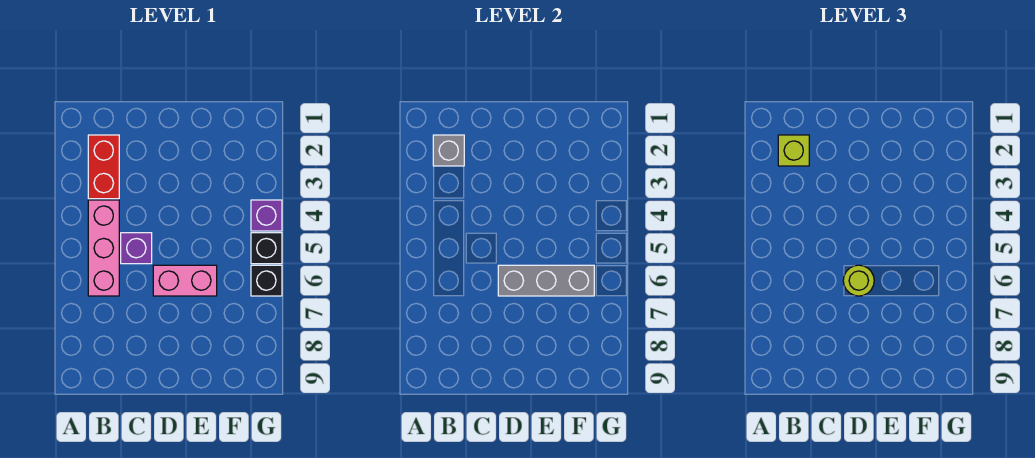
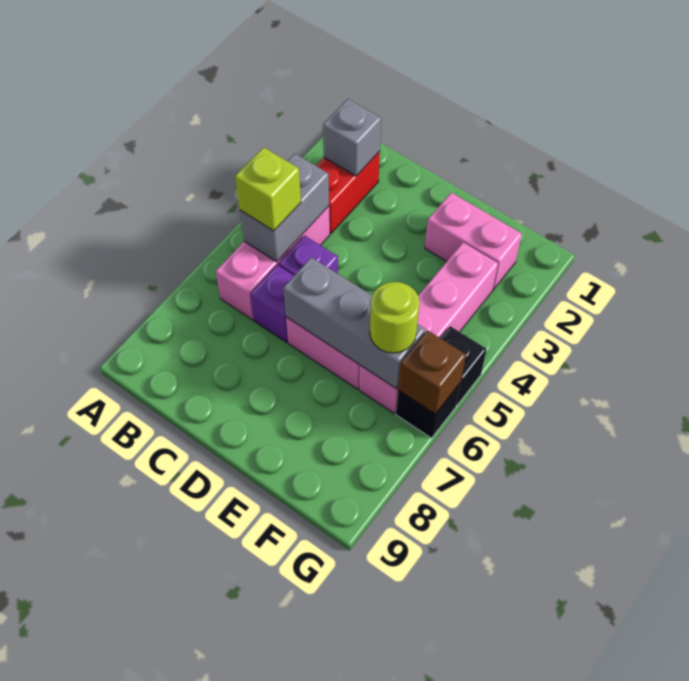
lime 1x1 brick [778,135,809,166] -> lime 1x1 brick moved to [235,147,301,231]
none -> grey 1x2 brick [240,154,329,262]
lime 1x1 round brick [843,265,874,296] -> lime 1x1 round brick moved to [370,282,420,353]
none -> pink 1x2 brick [425,193,522,290]
none -> pink 1x4 brick [359,242,498,413]
purple 1x1 brick [251,200,282,231] -> purple 1x1 brick moved to [250,265,294,342]
none -> brown 1x1 brick [398,330,466,414]

